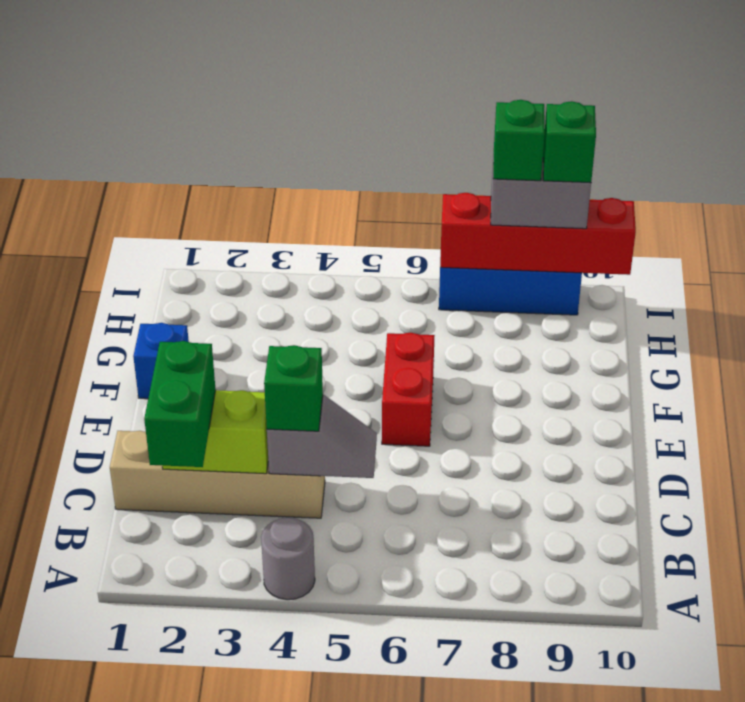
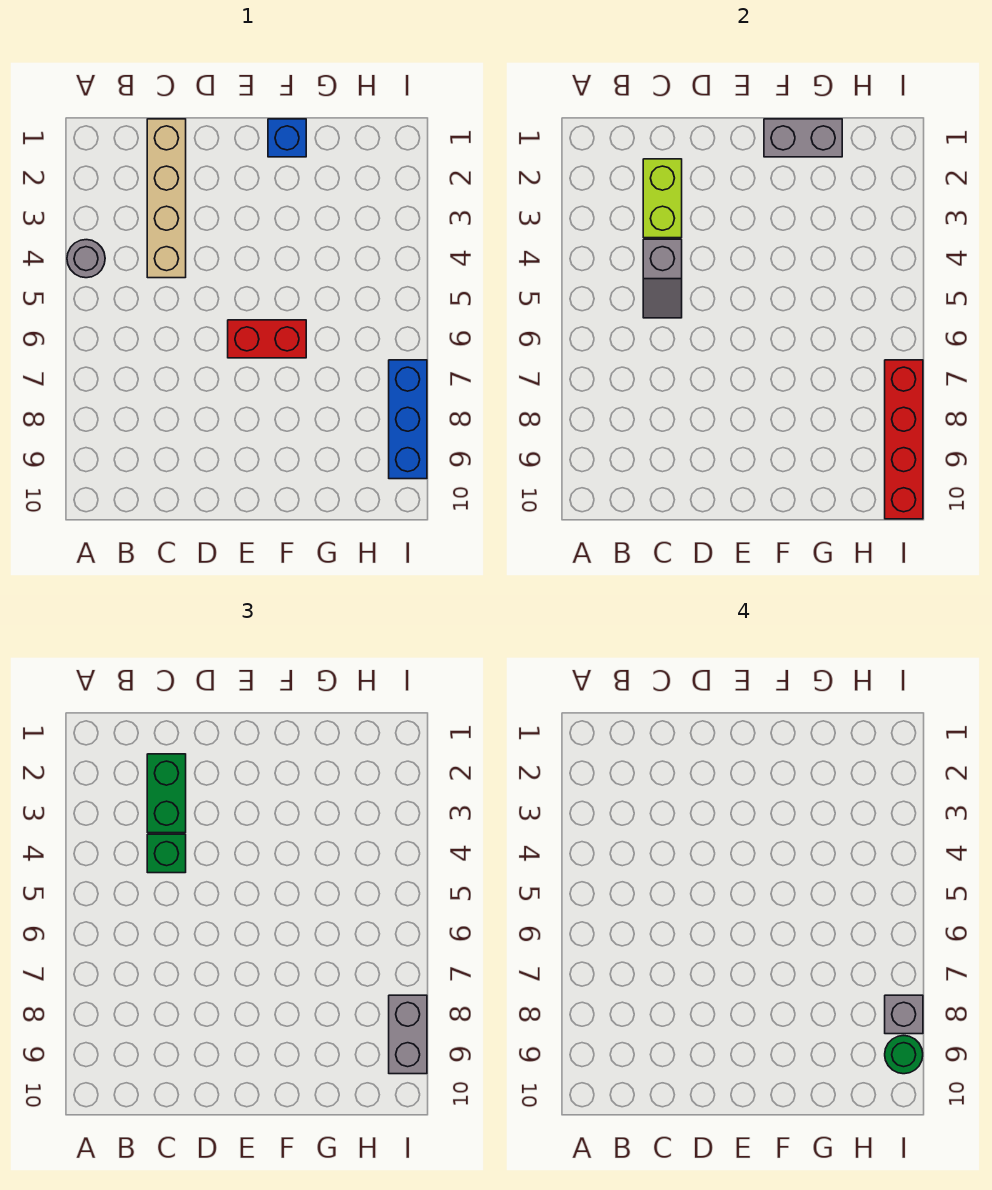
green 1x2 brick [144,341,216,467] -> green 1x2 brick turned to [147,754,186,833]
none -> grey 1x2 brick [764,119,842,157]
green 1x1 brick [493,100,545,181] -> grey 1x1 brick [885,995,923,1034]
green 1x1 brick [543,101,596,183] -> green 1x1 round brick [885,1036,923,1074]

